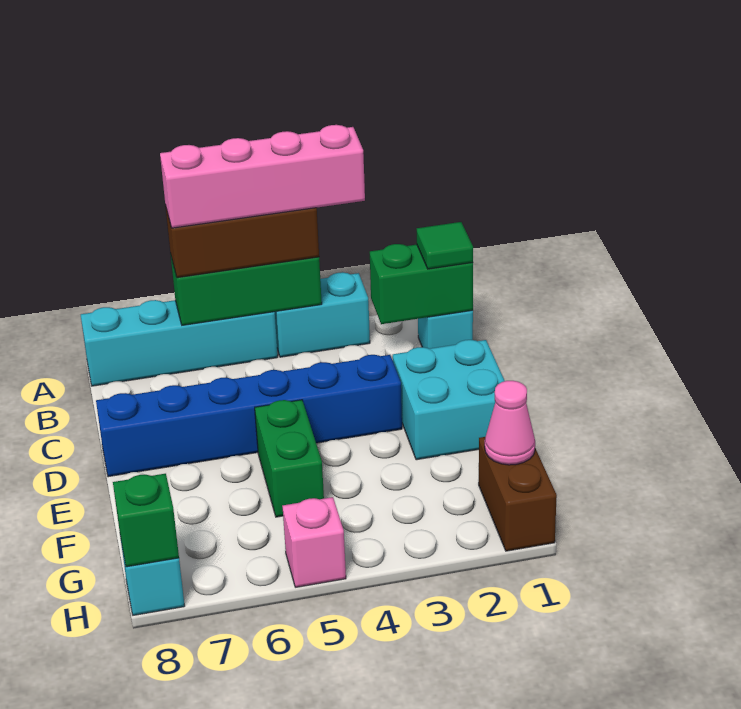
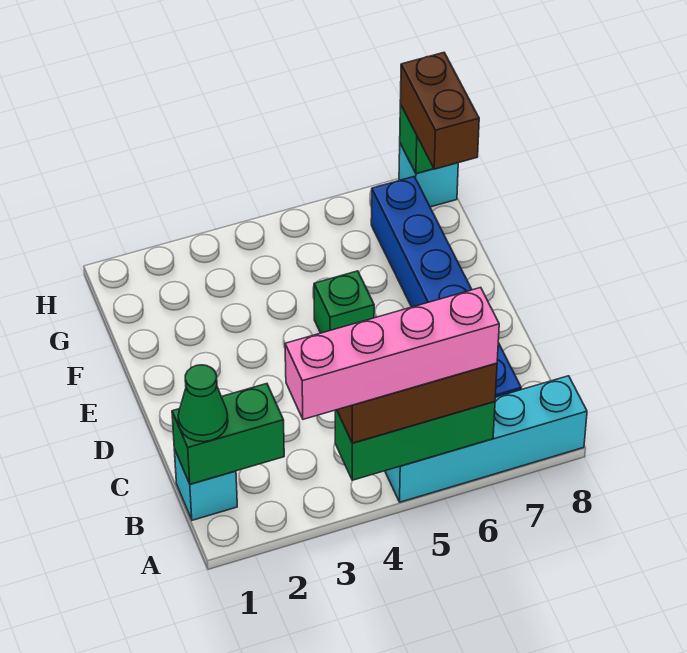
cyan 1x2 brick [275,272,370,357] -> none
green 1x1 tile [417,222,473,269] -> green 1x1 cone [178,365,228,442]
cyan 2x2 brick [393,340,505,460] -> none
blue 1x6 brick [96,355,402,477] -> blue 1x6 brick turned to [371,177,521,397]
green 1x2 brick [255,400,324,517] -> green 1x1 brick [314,271,374,333]
brown 1x2 brick [479,437,557,551] -> brown 1x2 brick moved to [400,53,479,169]
pink 1x1 cone [485,381,535,465] -> none
pink 1x1 brick [282,497,346,587] -> none

